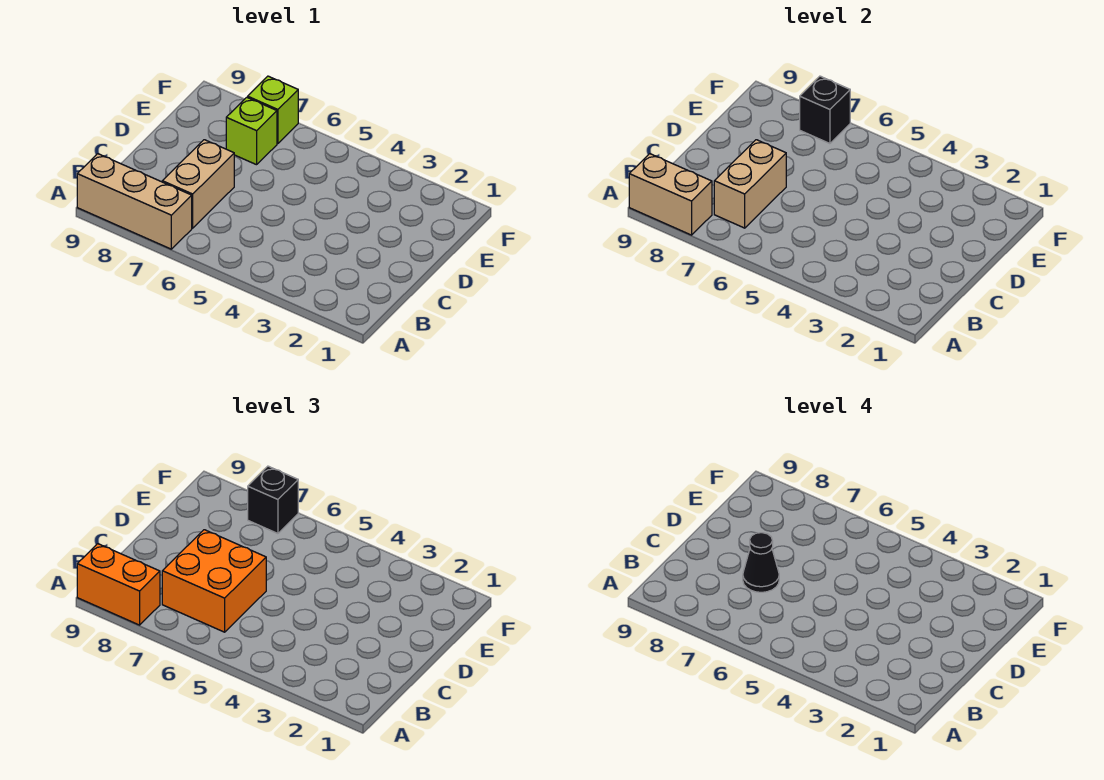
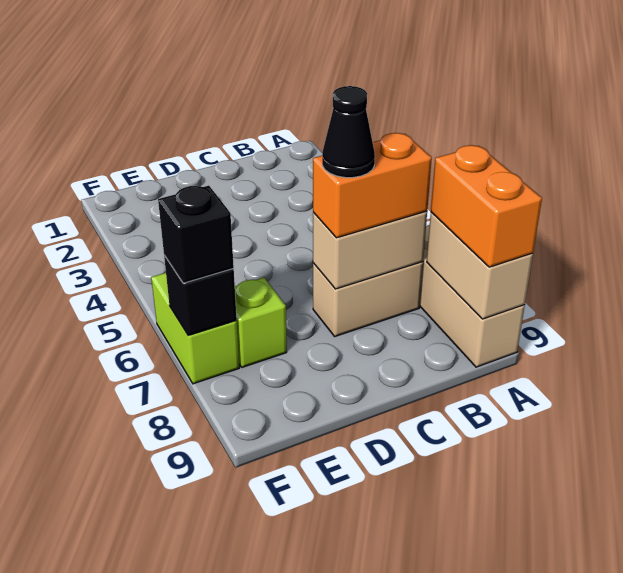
orange 2x2 brick [162,530,266,632] -> orange 1x2 brick [313,133,432,238]
lime 1x1 brick [248,76,298,144] -> lime 1x2 brick [151,273,239,384]

